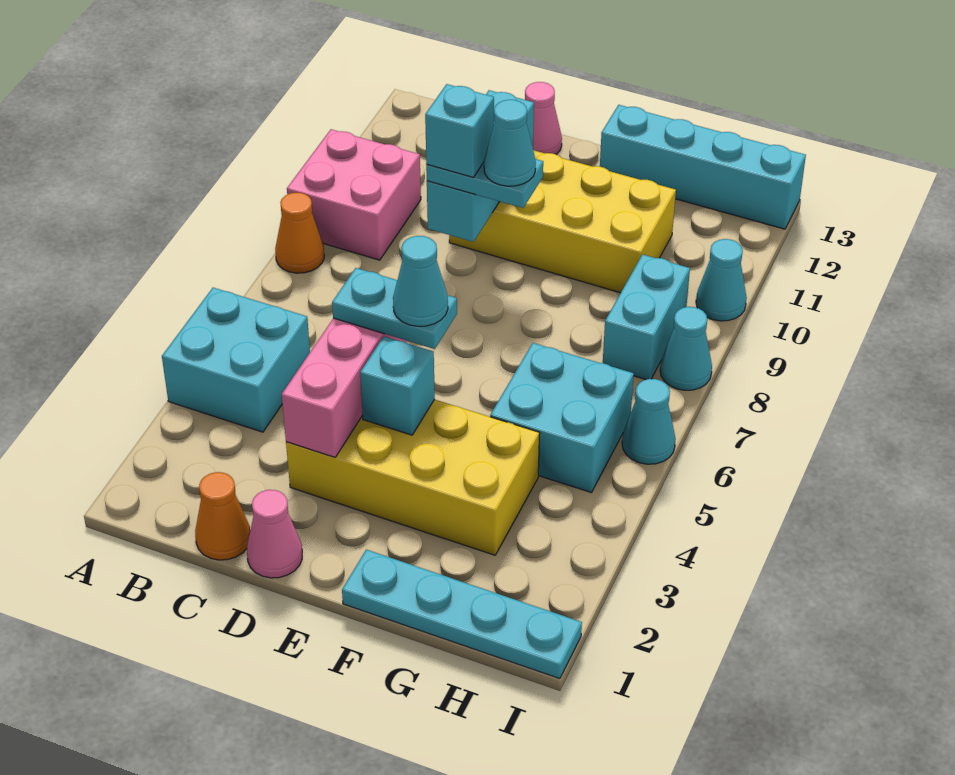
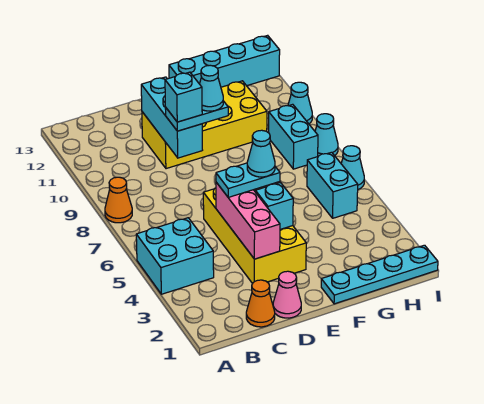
pink 2x2 brick [287,129,421,260] -> none
yellow 2x4 brick [286,399,540,555] -> yellow 2x4 brick turned to [203,187,306,284]
pink 1x1 cone [525,82,562,154] -> none
cyan 2x2 brick [490,343,634,493] -> cyan 1x2 brick [307,152,358,218]

